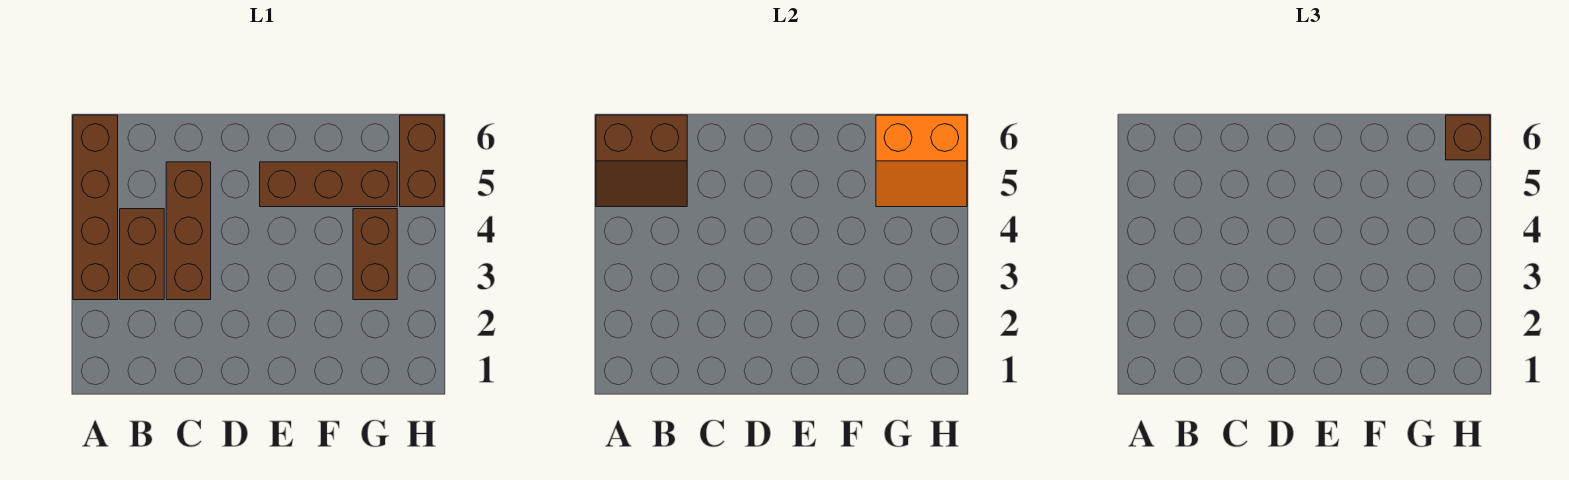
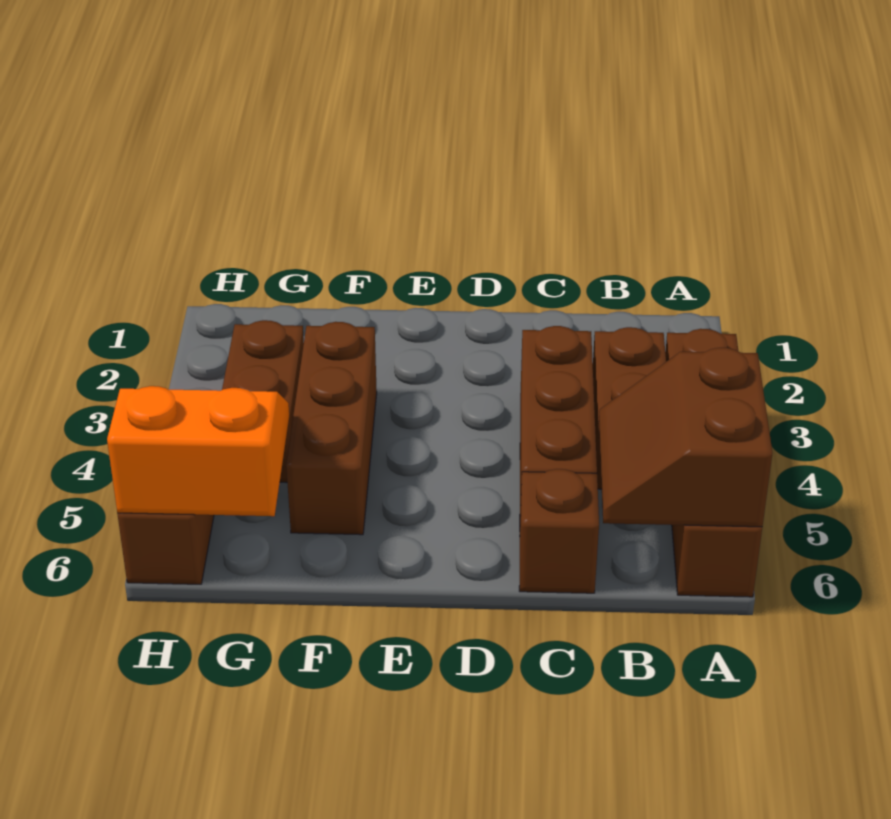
brown 2x2 slope [596,115,687,207] -> brown 2x2 slope turned to [599,348,772,527]
brown 1x3 brick [260,162,397,207] -> brown 1x3 brick turned to [286,322,377,535]
brown 1x1 brick [1446,115,1490,160] -> brown 1x1 brick moved to [519,469,599,593]

